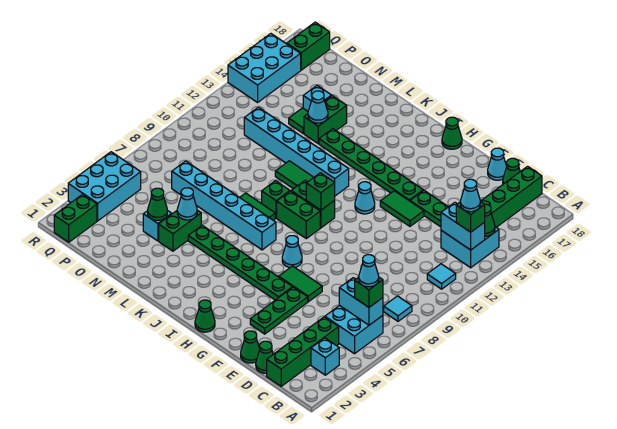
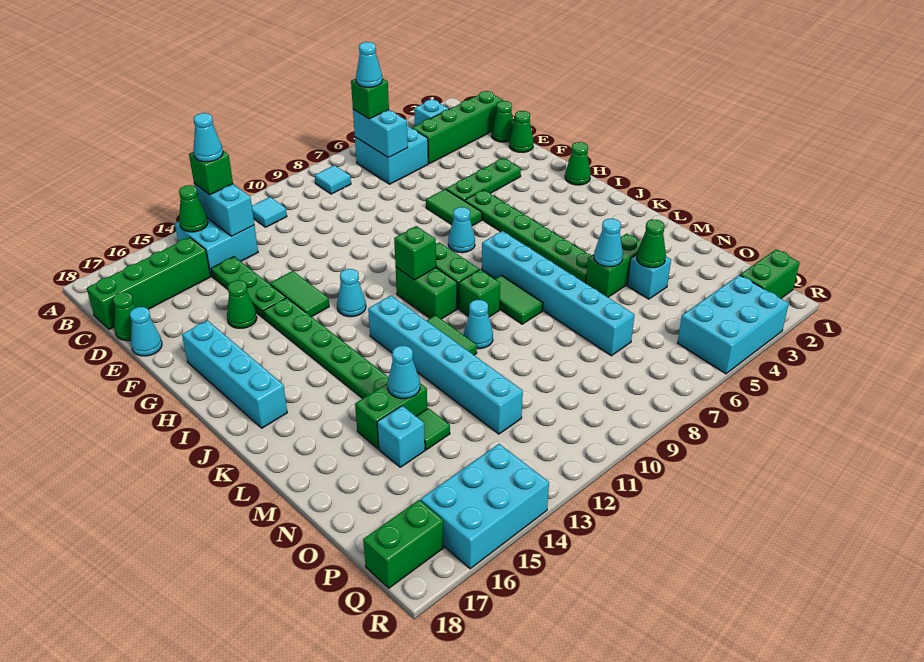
none -> cyan 1x4 brick [182,320,287,428]
green 1x1 cone [442,117,462,149] -> green 1x1 cone moved to [227,280,257,328]
none -> cyan 1x1 cone [464,300,493,349]

